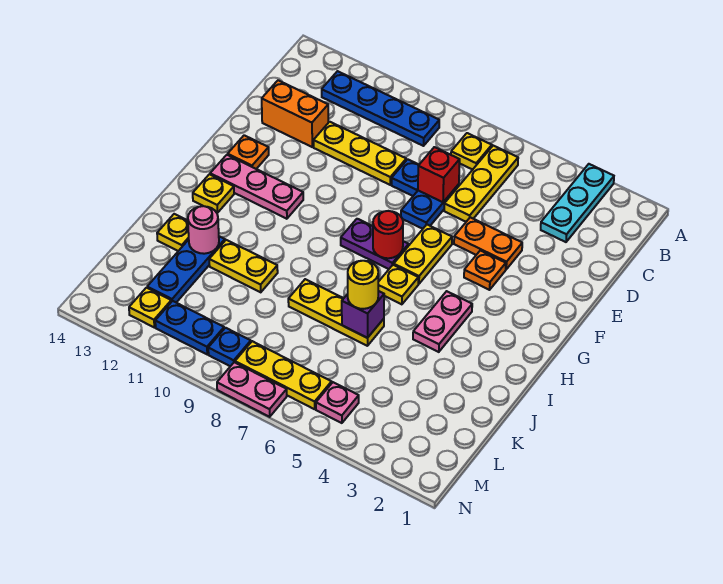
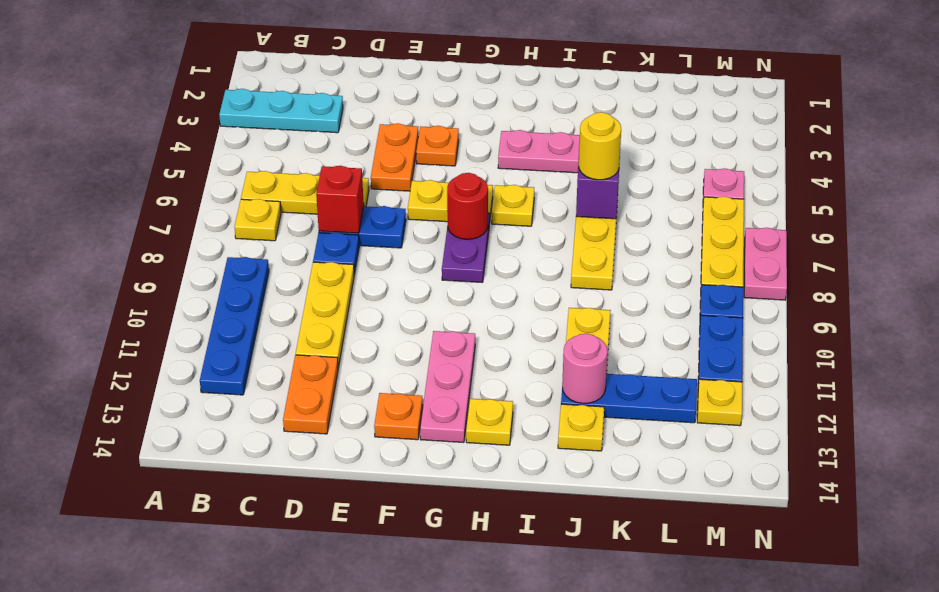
orange 1x2 brick [262,80,328,147] -> orange 1x2 plate [283,355,338,434]

